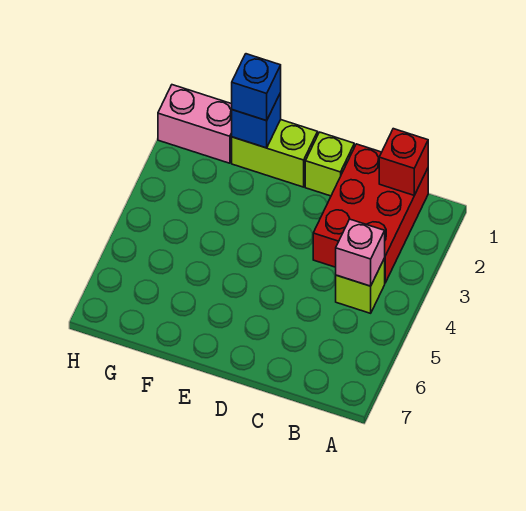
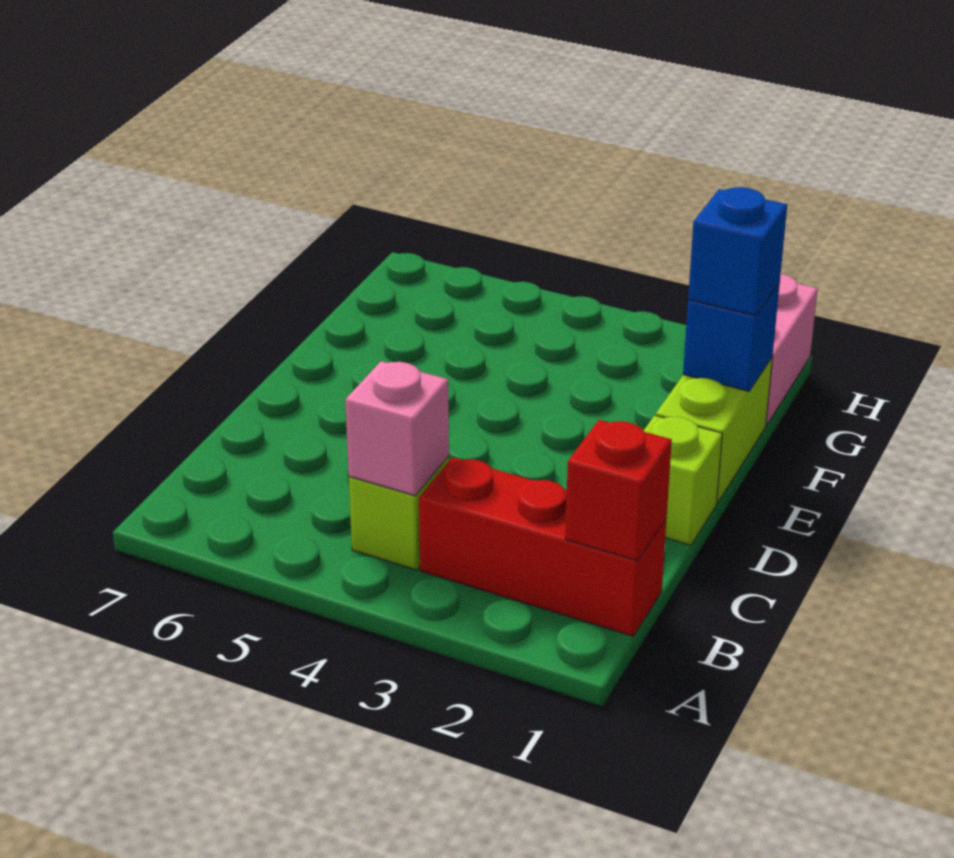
red 2x3 brick [313,144,428,283] -> red 1x3 brick [419,457,667,636]

